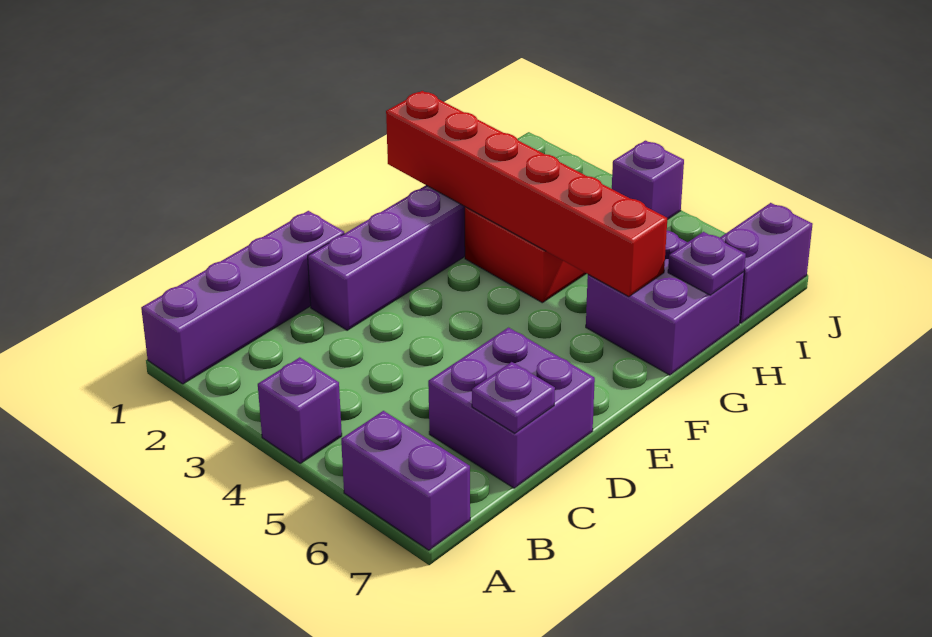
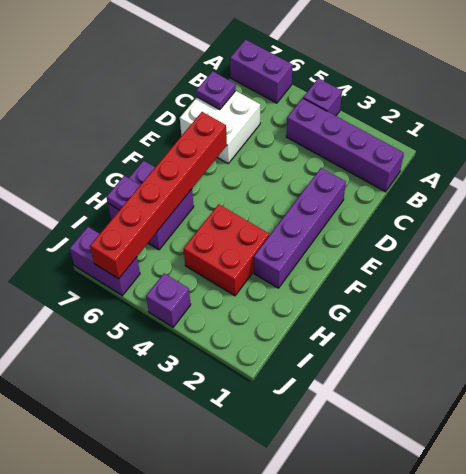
purple 1x4 brick [141,211,344,384] -> purple 1x4 brick turned to [286,98,404,192]
purple 2x2 brick [428,328,595,488] -> white 2x2 brick [180,91,260,163]
red 1x6 brick [386,91,667,297] -> red 1x6 brick turned to [90,112,227,279]
purple 1x2 brick [720,203,813,323] -> purple 1x2 brick turned to [70,227,140,296]

